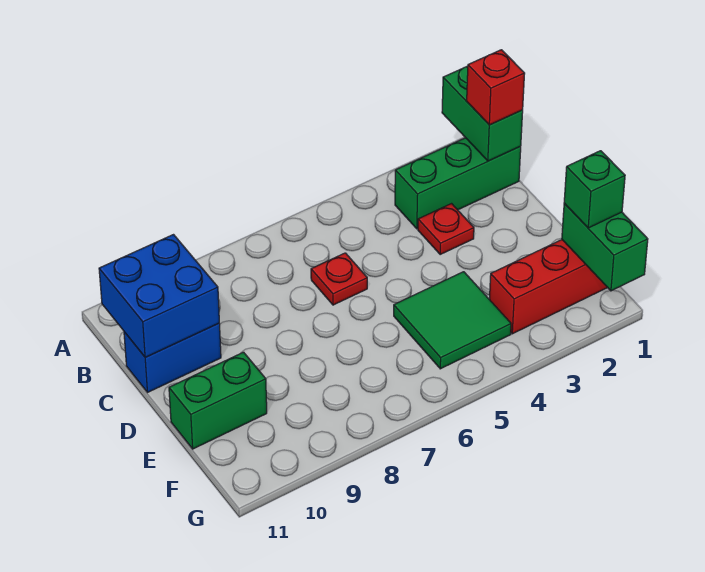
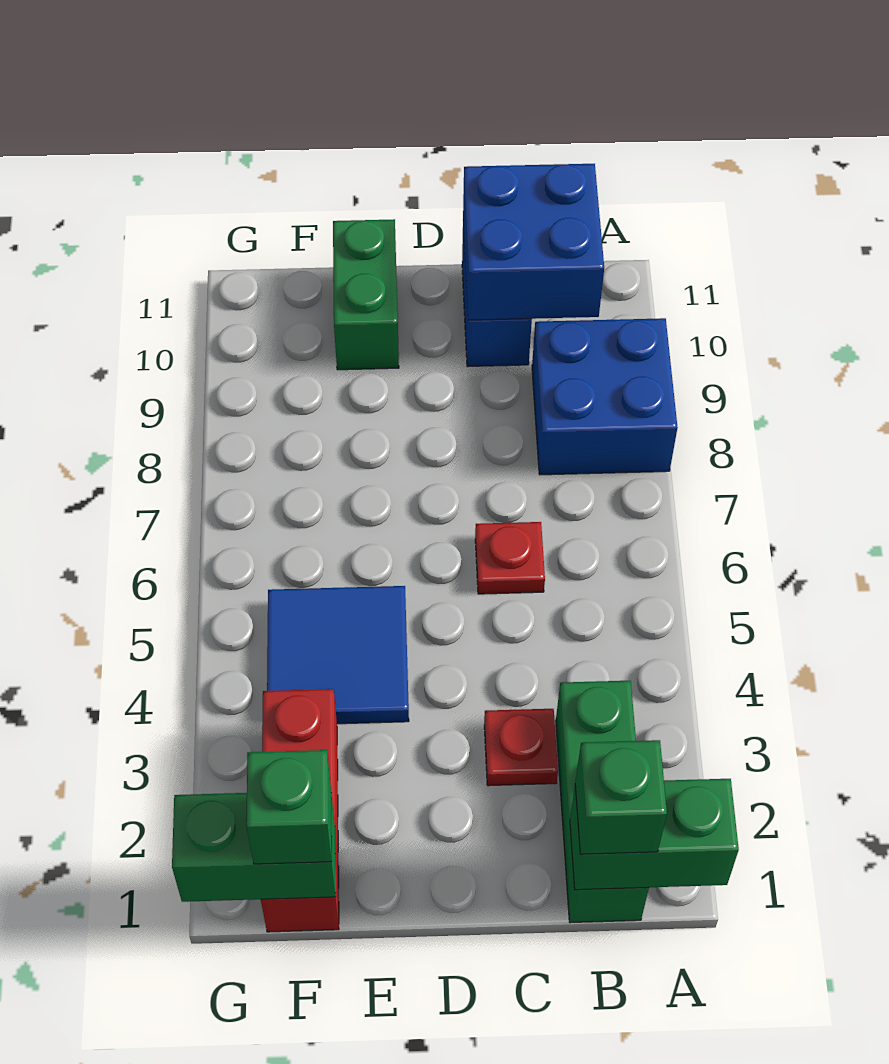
none -> blue 2x2 brick [532,318,678,475]
red 1x1 brick [467,50,525,125] -> green 1x1 brick [575,740,667,854]
green 2x2 tile [394,272,511,369] -> blue 2x2 tile [267,586,409,724]

